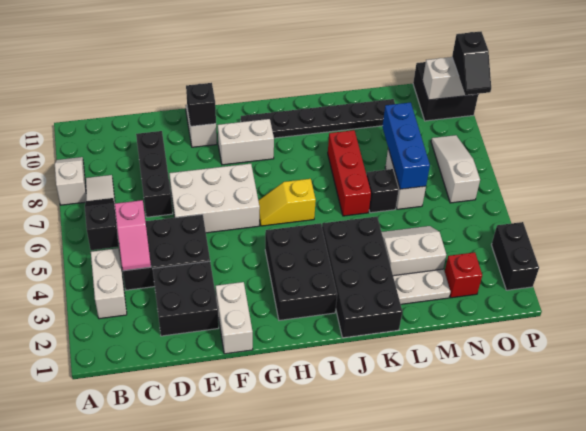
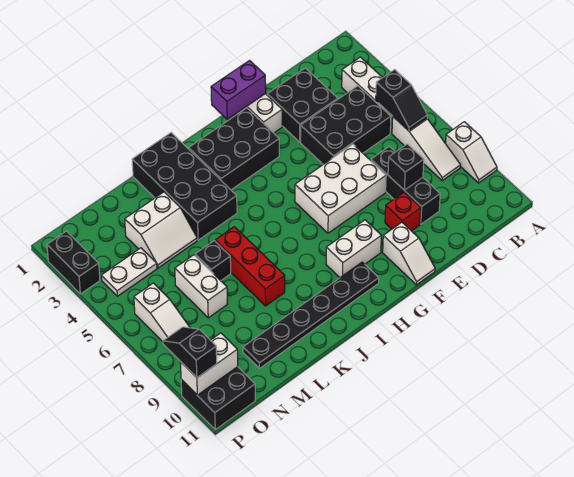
pink 1x2 slope [115,200,151,271] -> none
none -> purple 1x2 brick [211,61,266,119]
black 1x1 brick [186,83,216,126] -> black 1x1 brick moved to [388,144,424,190]
black 2x3 brick [265,223,337,320] -> black 2x3 brick turned to [189,108,279,190]
yellow 1x2 slope [258,179,316,226] -> none
white 1x2 plate [393,269,450,304] -> white 1x2 plate moved to [101,248,157,296]
blue 1x3 brick [382,102,430,189] -> none
red 1x1 brick [445,252,482,298] -> red 1x1 brick moved to [385,192,421,231]

